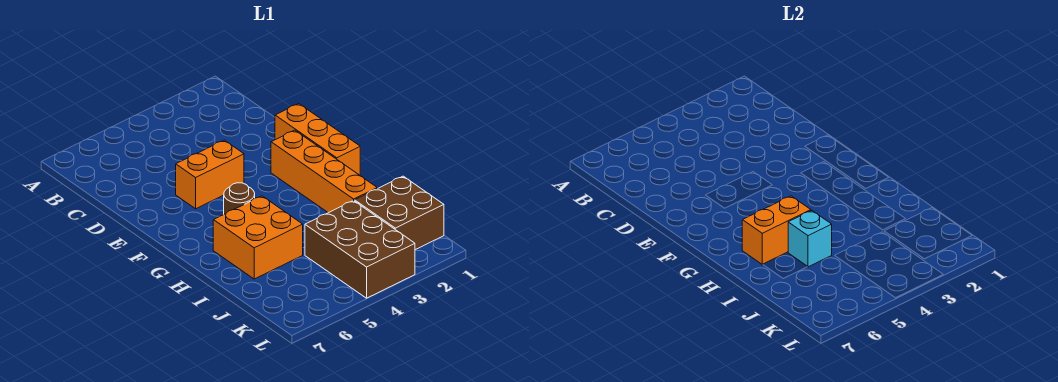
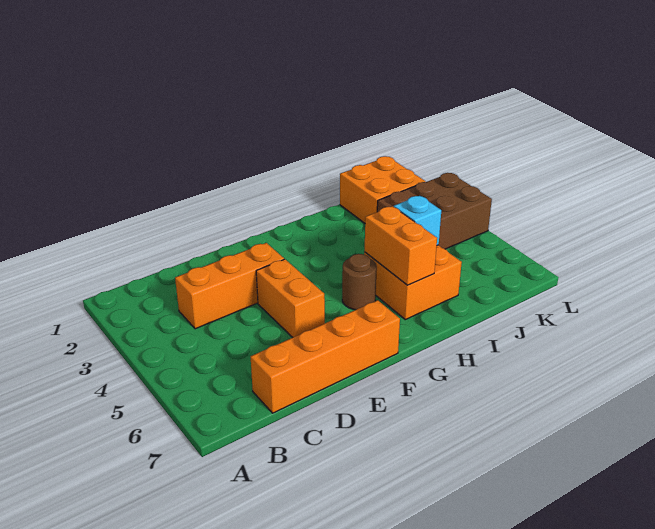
orange 1x3 brick [275,104,360,175] -> orange 1x3 brick moved to [175,243,284,329]
orange 1x4 brick [271,130,377,213] -> orange 1x4 brick moved to [251,300,400,413]
brown 2x2 brick [355,176,444,250] -> orange 2x2 brick [340,156,426,223]

